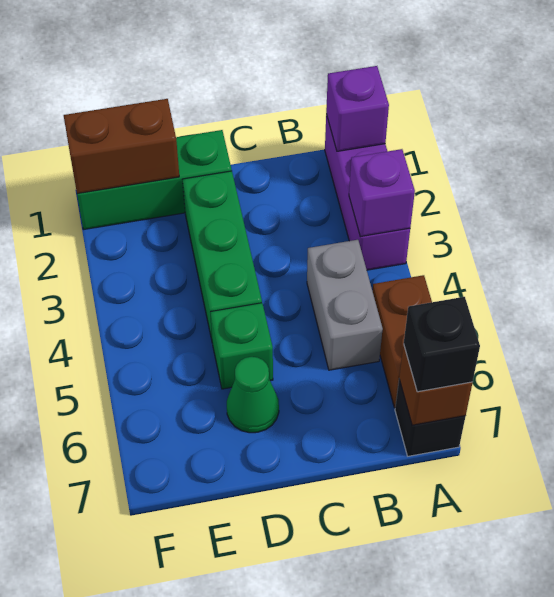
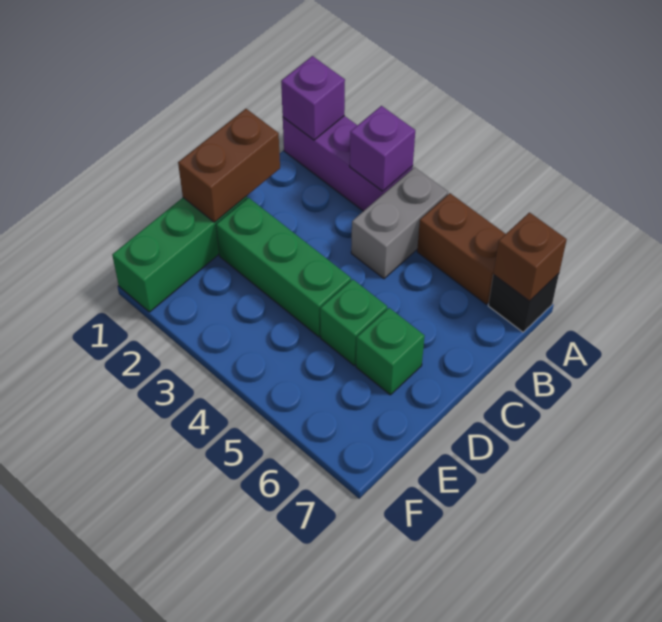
black 1x1 brick [404,297,480,392] -> none
grey 1x2 brick [307,240,383,370] -> grey 1x2 brick turned to [351,167,448,279]
green 1x1 cone [227,357,279,433] -> green 1x1 brick [356,308,425,395]
brown 1x2 brick [64,99,179,194] -> brown 1x2 brick moved to [178,109,280,222]

